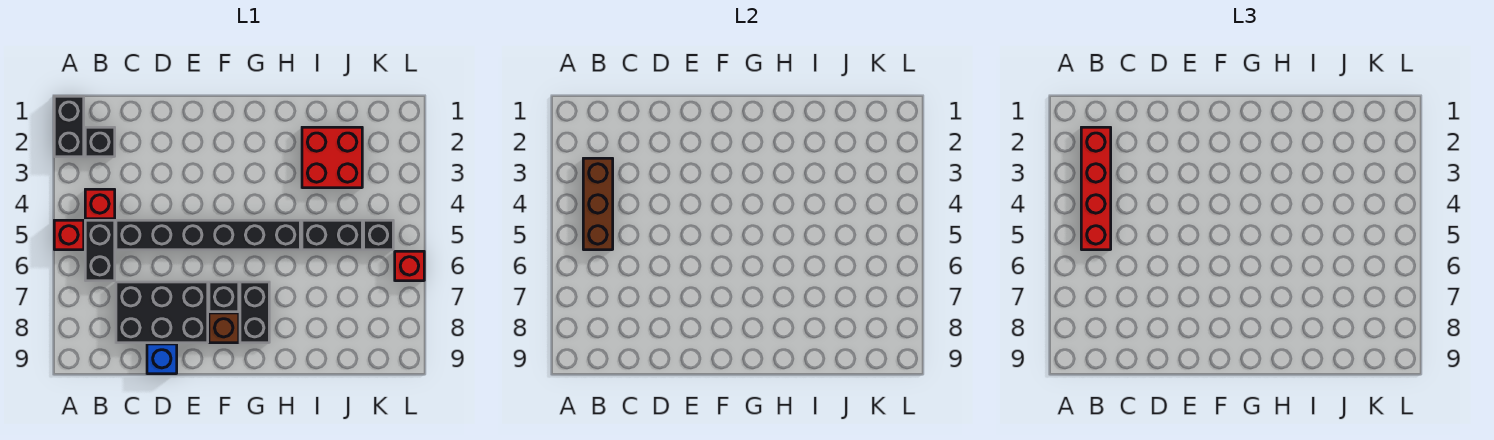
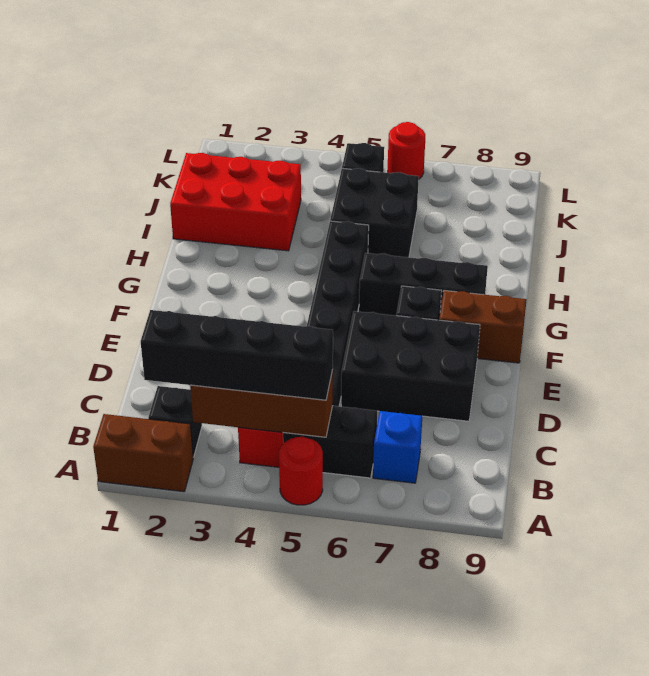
black 1x2 brick [54,96,84,157] -> brown 1x2 brick [93,414,193,492]
red 1x1 brick [54,220,84,250] -> red 1x1 round brick [279,437,323,505]
red 1x4 brick [1081,127,1111,250] -> black 1x4 brick [141,310,333,400]
black 2x3 brick [116,282,208,343] -> black 2x3 brick turned to [341,311,480,421]
blue 1x1 brick [147,344,177,374] -> blue 1x1 brick moved to [373,411,422,483]
brown 1x1 brick [209,313,239,343] -> brown 1x2 brick [439,290,527,363]
black 1x2 brick [240,282,269,343] -> black 1x3 brick [359,253,488,316]
red 2x2 brick [302,127,362,188] -> red 2x3 brick [170,153,301,251]
black 1x2 brick [302,220,362,250] -> black 2x2 brick [330,168,419,257]
red 1x1 brick [395,251,424,281] -> red 1x1 round brick [388,122,425,179]

